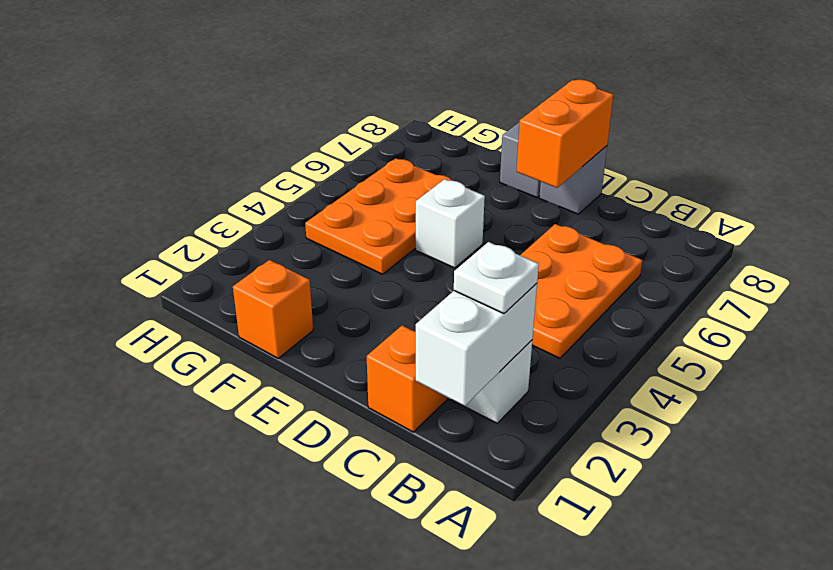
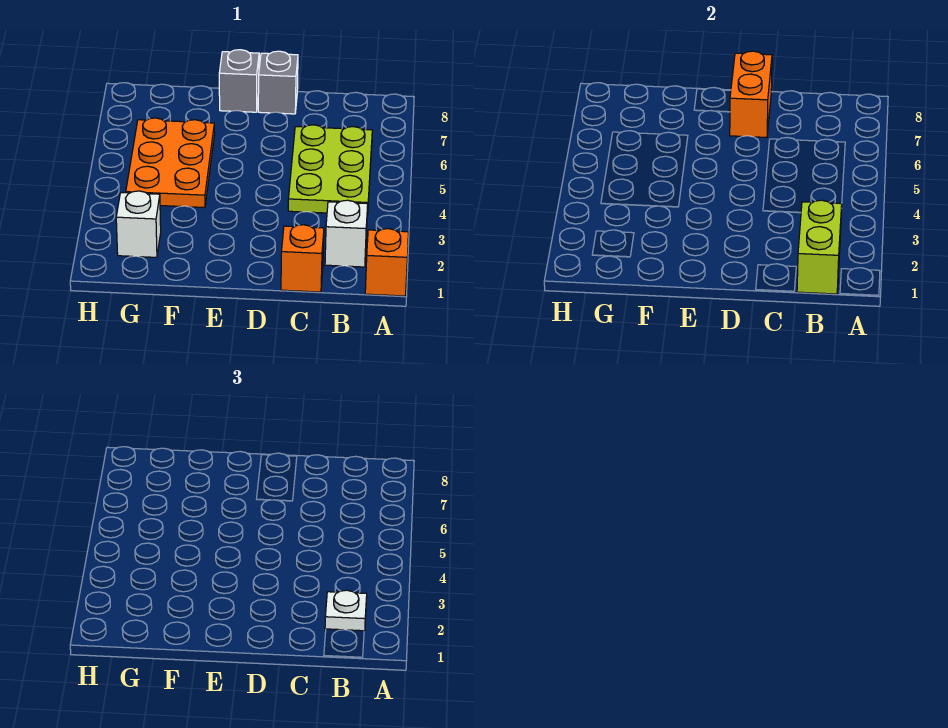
white 1x2 brick [416,283,537,406] -> lime 1x2 brick [797,200,842,294]
orange 2x3 plate [520,224,642,358] -> lime 2x3 plate [288,125,372,215]
white 1x1 brick [416,179,485,268] -> white 1x1 brick moved to [116,191,161,257]
orange 1x1 brick [233,260,313,358] -> orange 1x1 brick moved to [365,229,408,296]

